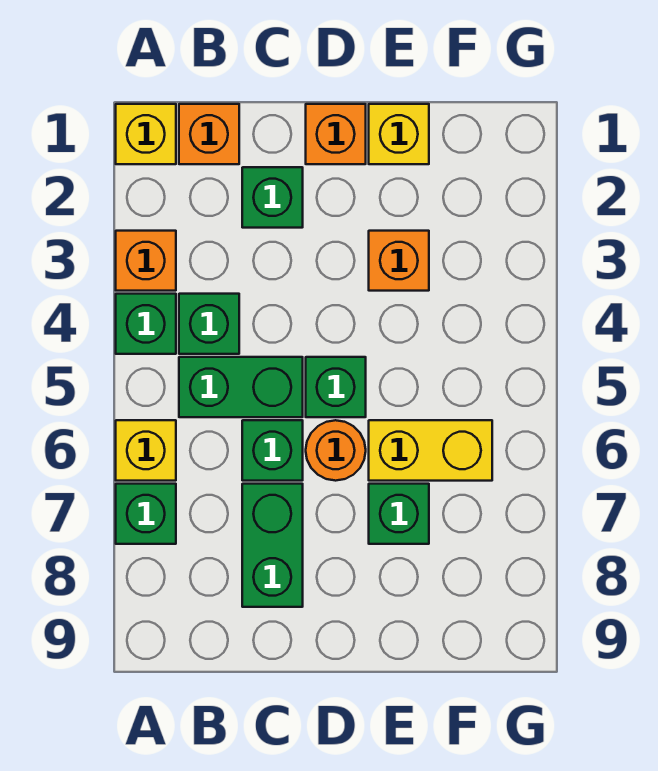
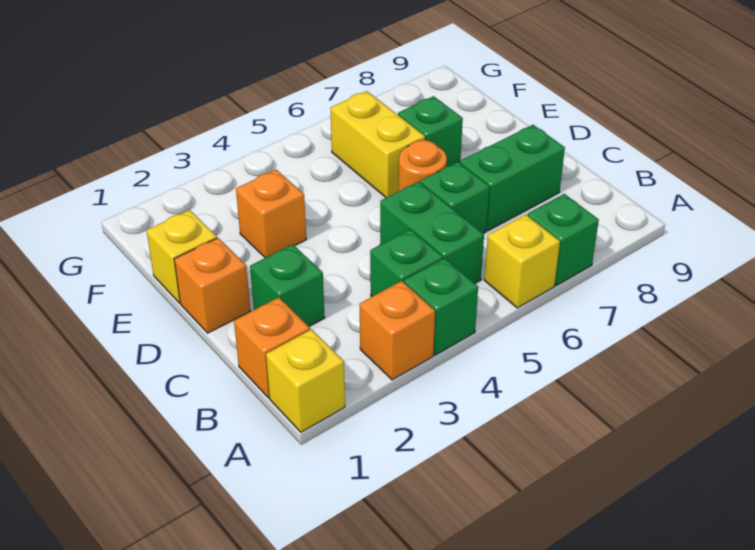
green 1x1 brick [306,357,366,417] -> none

